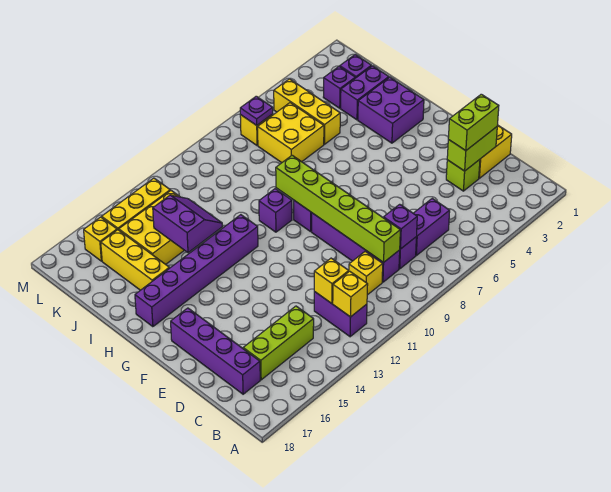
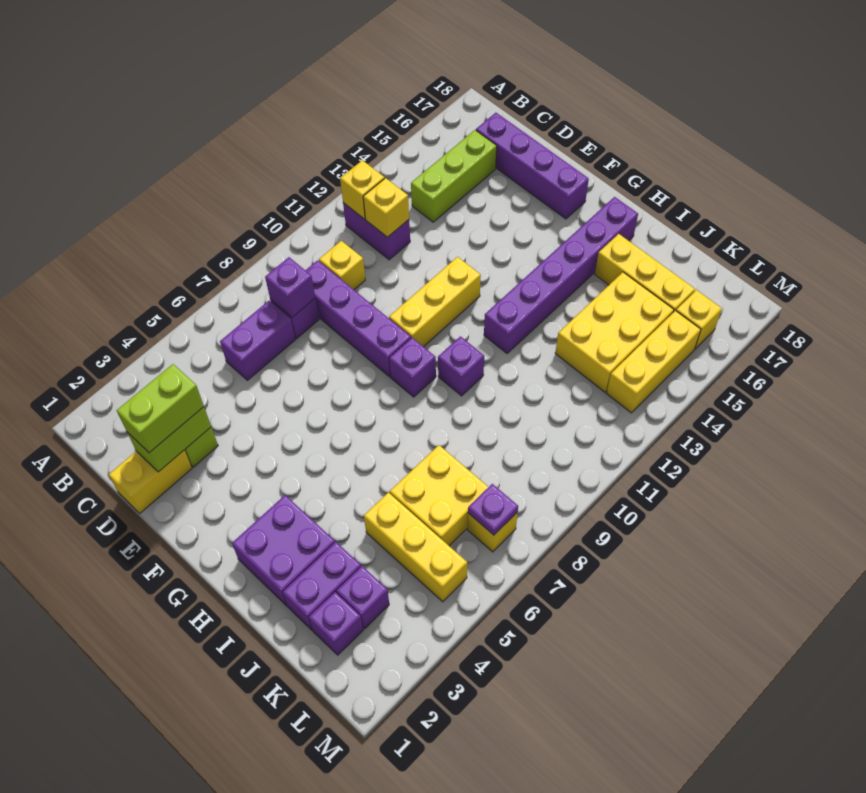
lime 1x6 brick [276,155,400,263] -> none
none -> yellow 1x3 brick [389,257,481,347]
purple 2x2 slope [153,195,223,253] -> none

